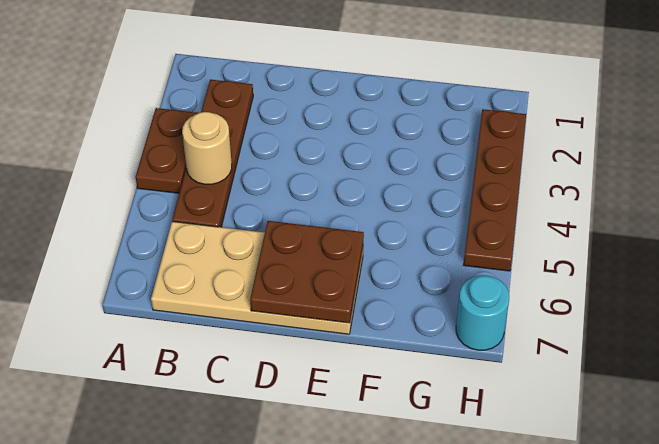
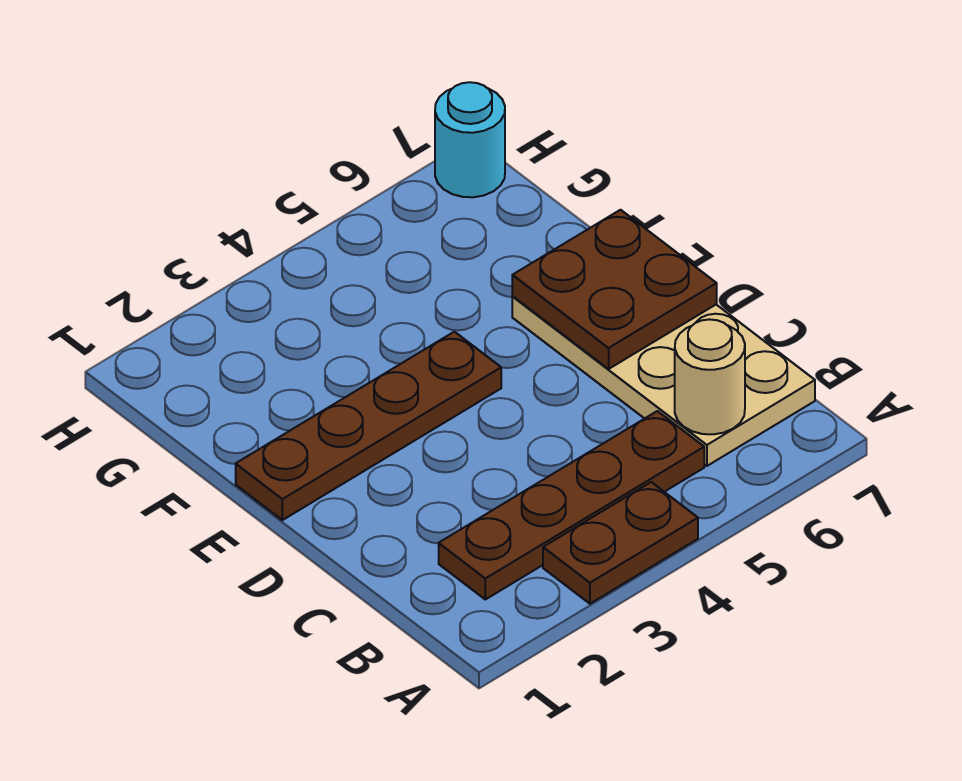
tan 1x1 round brick [182,112,232,184] -> tan 1x1 round brick moved to [675,319,745,434]
brown 1x4 plate [464,109,526,271] -> brown 1x4 plate moved to [236,332,501,520]

